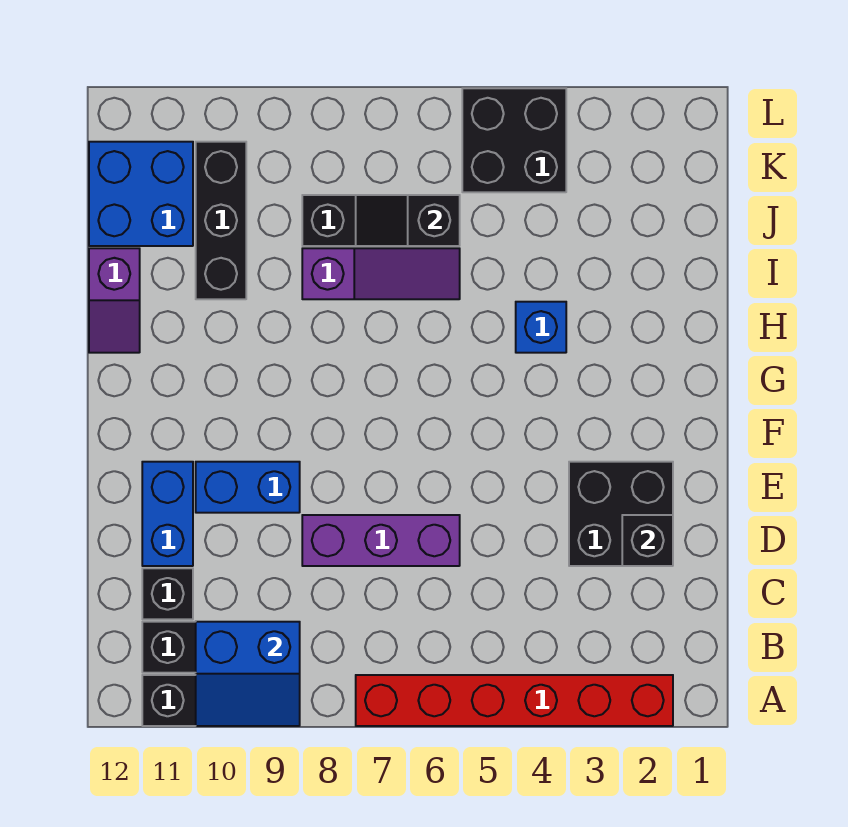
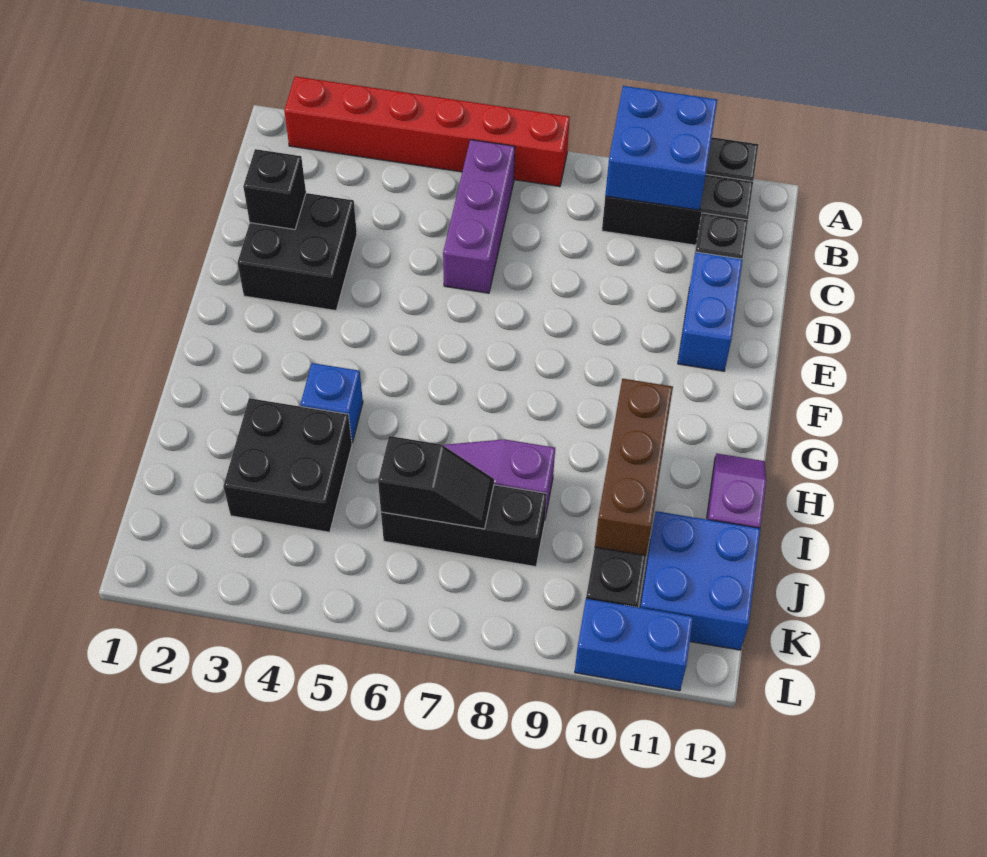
blue 2x2 slope [196,622,300,726] -> blue 2x2 brick [605,86,717,210]
purple 1x3 brick [302,515,460,566] -> purple 1x3 brick turned to [443,140,515,293]
blue 1x2 brick [196,462,300,513] -> blue 1x2 brick moved to [575,599,693,691]
none -> brown 1x3 brick [595,379,673,556]
black 2x2 brick [462,88,566,192] -> black 2x2 brick moved to [224,398,352,532]

